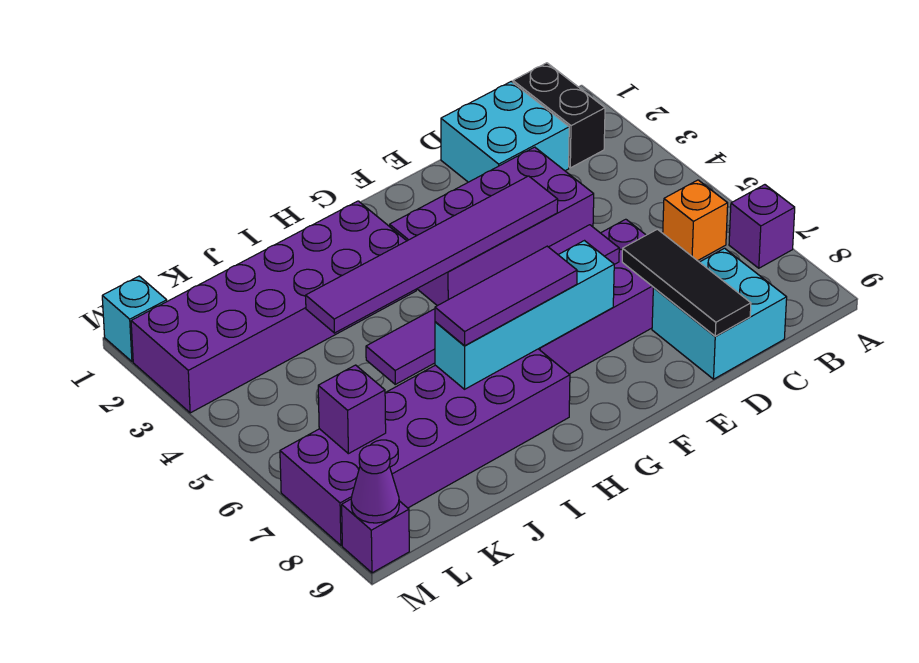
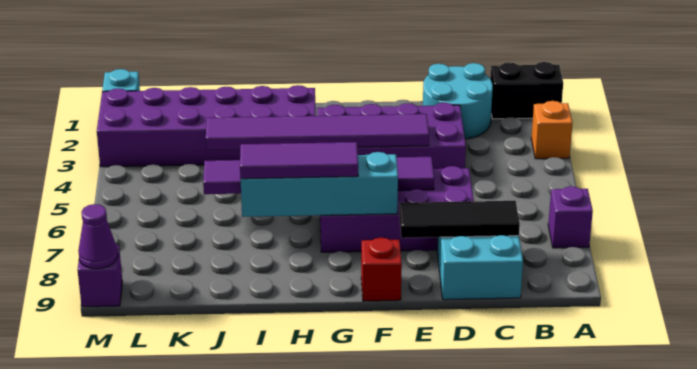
black 1x2 brick [513,63,605,168] -> black 1x2 brick turned to [490,62,563,119]
orange 1x1 brick [663,180,728,261] -> orange 1x1 brick moved to [531,101,572,159]
cyan 2x2 brick [441,82,569,182] -> cyan 2x2 round brick [423,63,493,139]
black 1x3 tile [622,229,751,336] -> black 1x3 tile turned to [399,201,520,238]
none -> red 1x1 brick [361,238,402,301]
purple 2x6 brick [280,349,570,545] -> none
purple 1x1 brick [318,365,386,454] -> none

